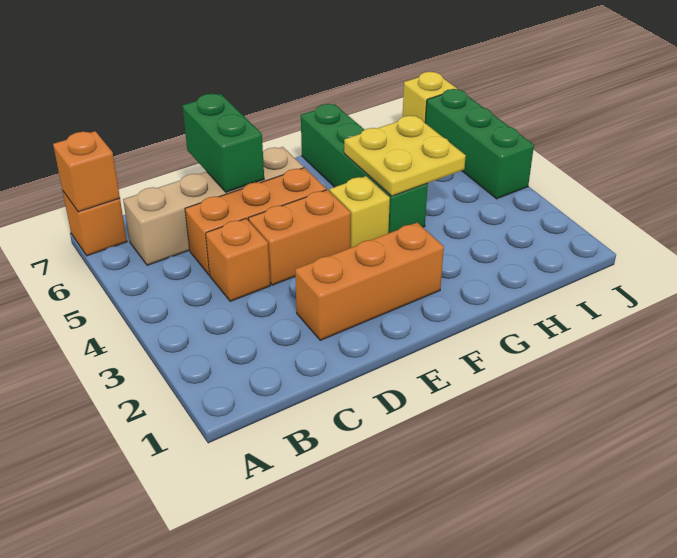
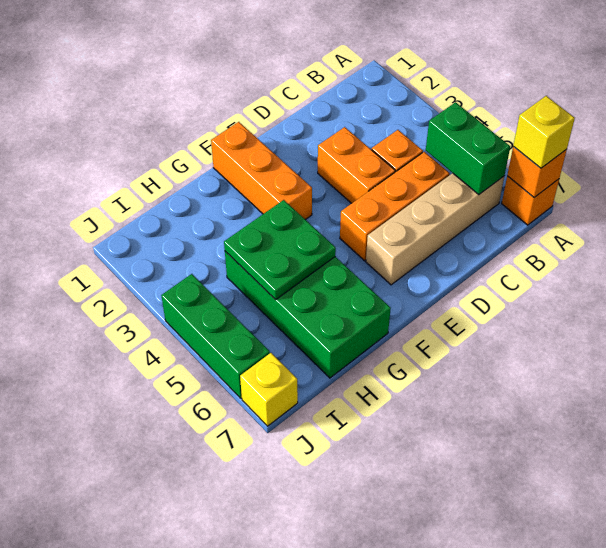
orange 1x3 brick [295,223,444,340] -> orange 1x3 brick turned to [211,122,312,220]
orange 1x2 brick [248,190,351,285] -> orange 1x2 brick turned to [318,127,395,203]
green 1x2 brick [183,94,264,192] -> green 1x2 brick moved to [426,102,510,195]
yellow 1x1 brick [329,176,390,248] -> yellow 1x1 brick moved to [513,96,575,168]
green 1x4 brick [301,104,428,233] -> green 2x4 brick [225,251,391,378]
yellow 2x2 plate [344,116,466,196] -> green 2x2 plate [224,200,336,300]

